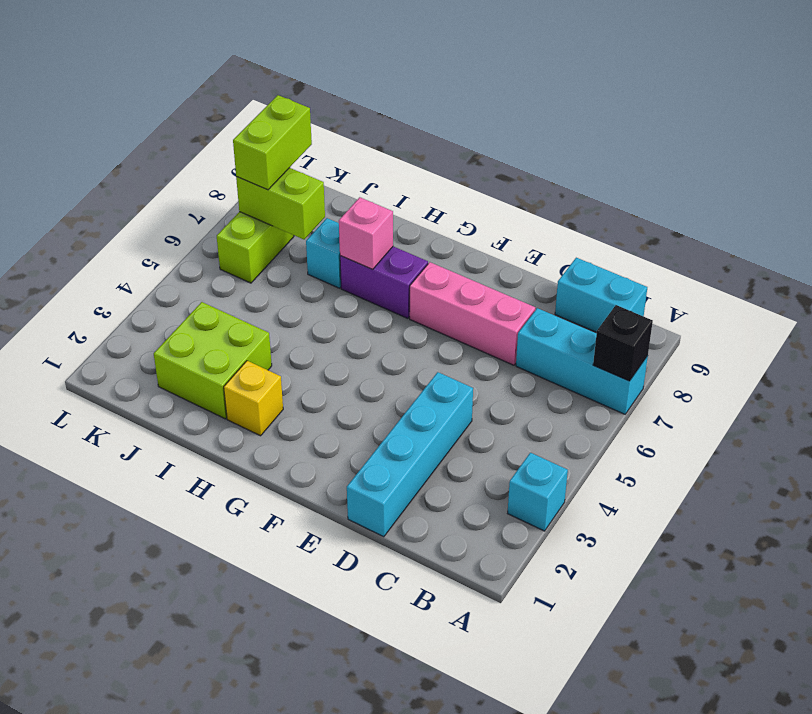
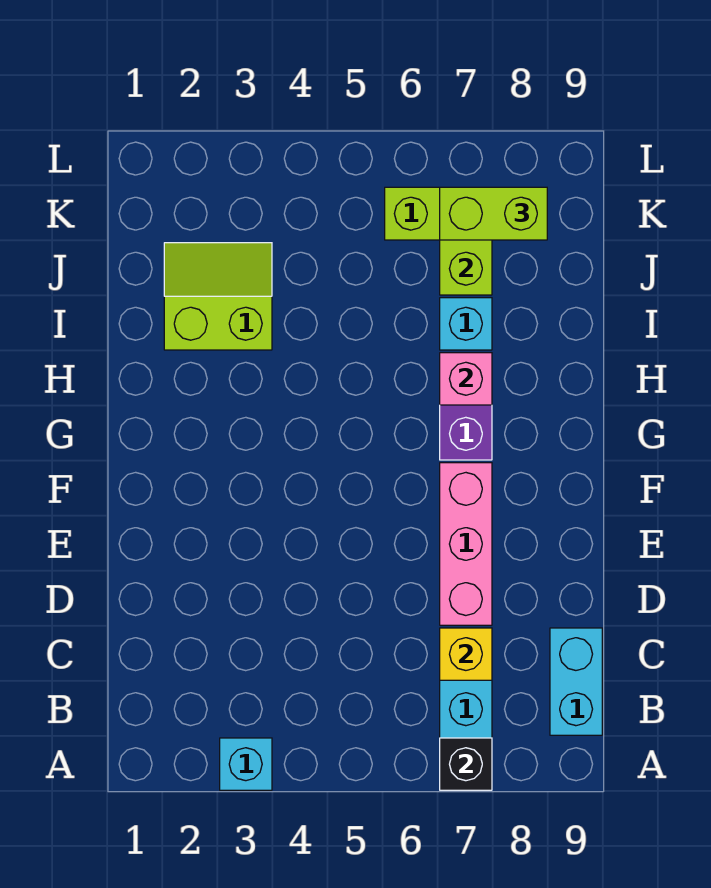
cyan 1x4 brick [347,372,473,537] -> none
yellow 1x1 brick [224,361,283,436] -> yellow 1x1 brick moved to [440,628,492,680]
lime 2x2 brick [154,302,272,419] -> lime 2x2 slope [164,243,272,350]

